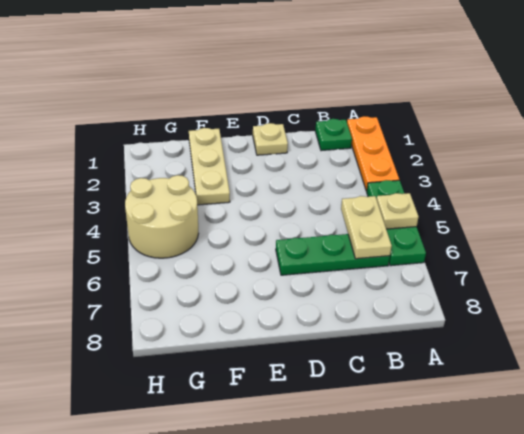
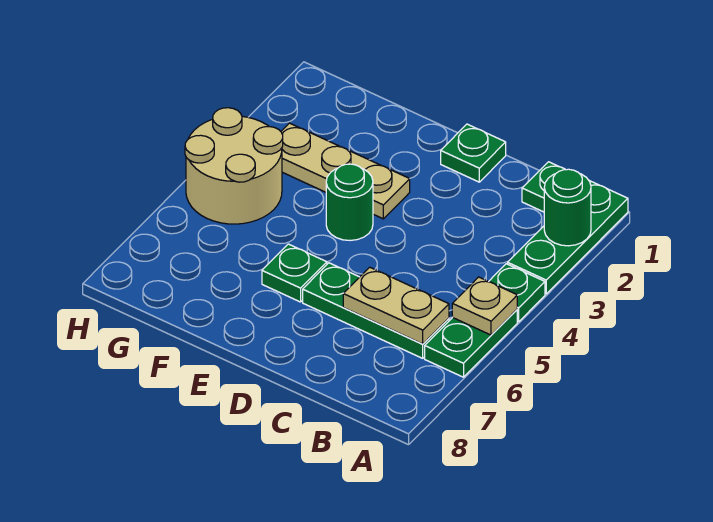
orange 1x3 plate [347,116,399,191] -> green 1x3 plate [508,181,628,294]
none -> green 1x1 round brick [544,169,591,246]
tan 1x2 plate [341,196,392,259] -> tan 1x2 plate turned to [343,267,449,344]
tan 1x1 plate [253,123,288,155] -> green 1x1 plate [441,124,506,182]
none -> green 1x1 round brick [326,164,373,241]
none -> green 1x1 plate [262,244,327,302]
tan 1x3 plate [189,128,230,205] -> tan 1x3 plate turned to [281,123,410,219]

